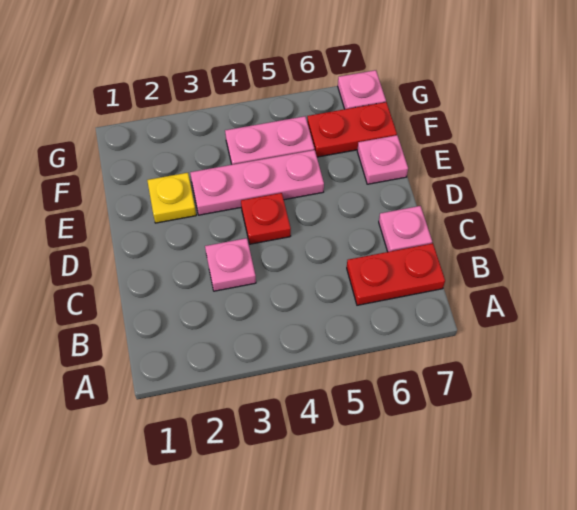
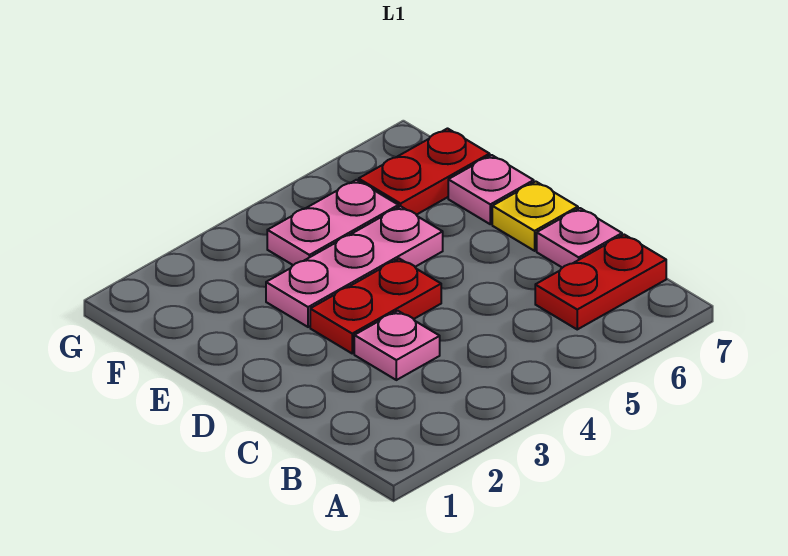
red 1x1 plate [241,193,291,244] -> red 1x2 plate [310,259,441,353]
yellow 1x1 plate [147,173,196,223] -> yellow 1x1 plate moved to [492,182,578,251]
pink 1x1 plate [338,70,386,109] -> none

